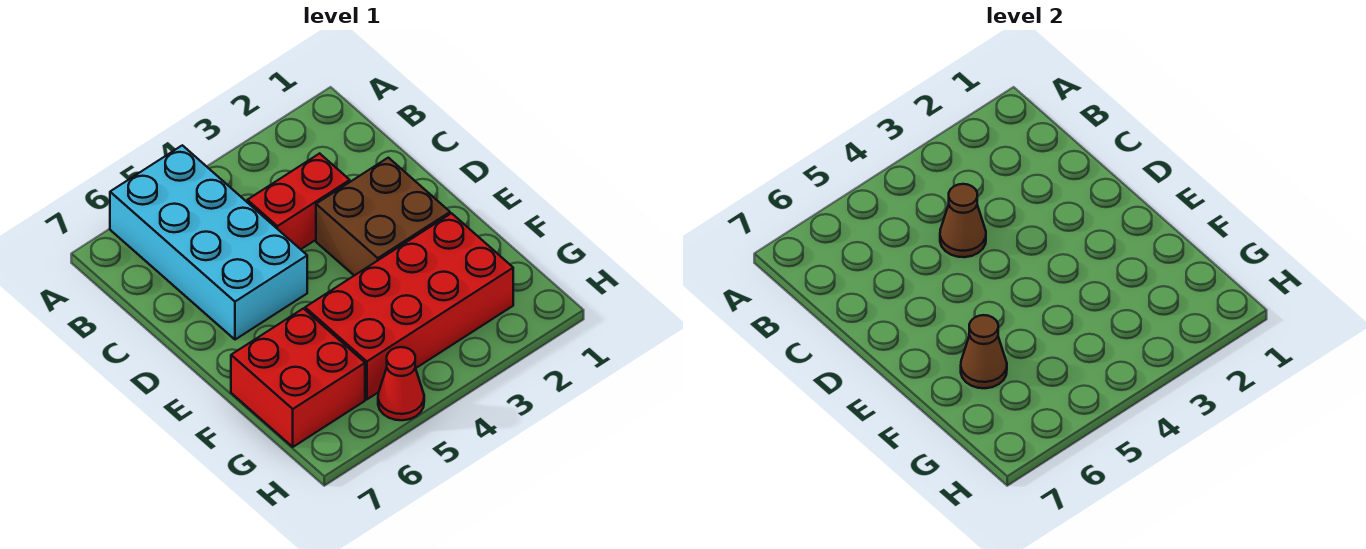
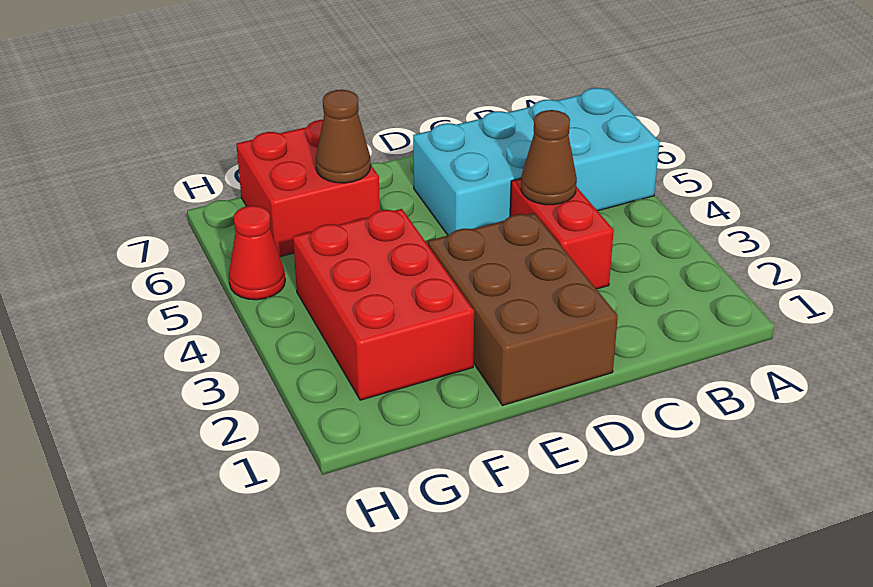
brown 2x2 brick [316,158,450,276] -> brown 2x3 brick [428,213,618,406]
red 2x4 brick [305,213,513,399] -> red 2x3 brick [293,209,474,400]

